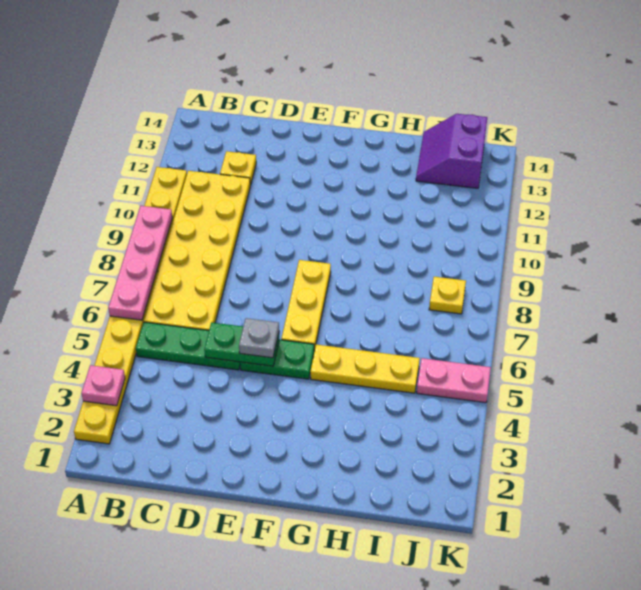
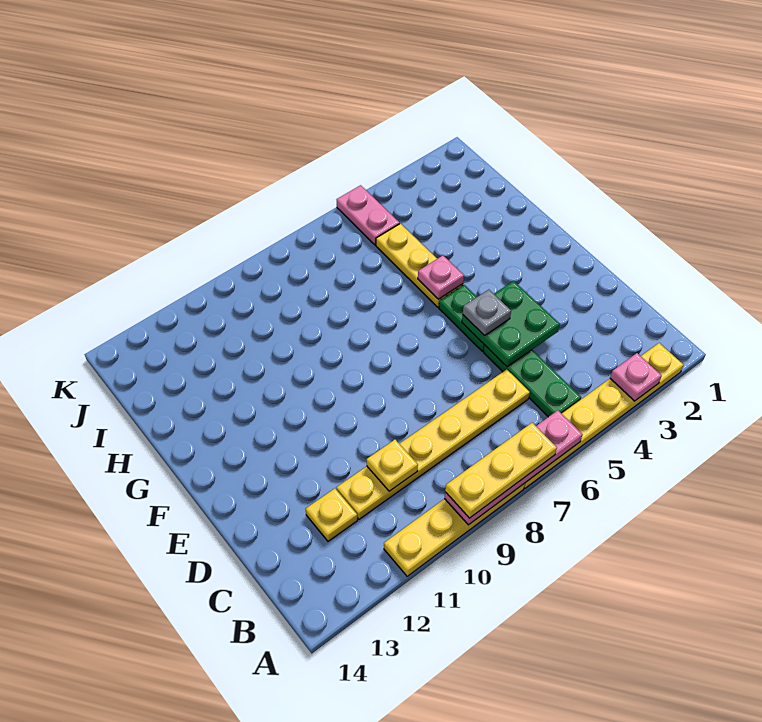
yellow 2x6 plate [144,171,250,330] -> yellow 1x6 plate [337,369,530,519]
green 1x2 plate [204,322,279,366] -> green 2x2 plate [462,281,560,367]
yellow 1x3 plate [281,260,331,351] -> yellow 1x3 plate moved to [445,423,557,518]
none -> pink 1x1 plate [418,256,464,299]
purple 2x2 slope [416,114,487,188] -> none
yellow 1x1 plate [429,277,466,314] -> yellow 1x1 plate moved to [367,440,418,491]

